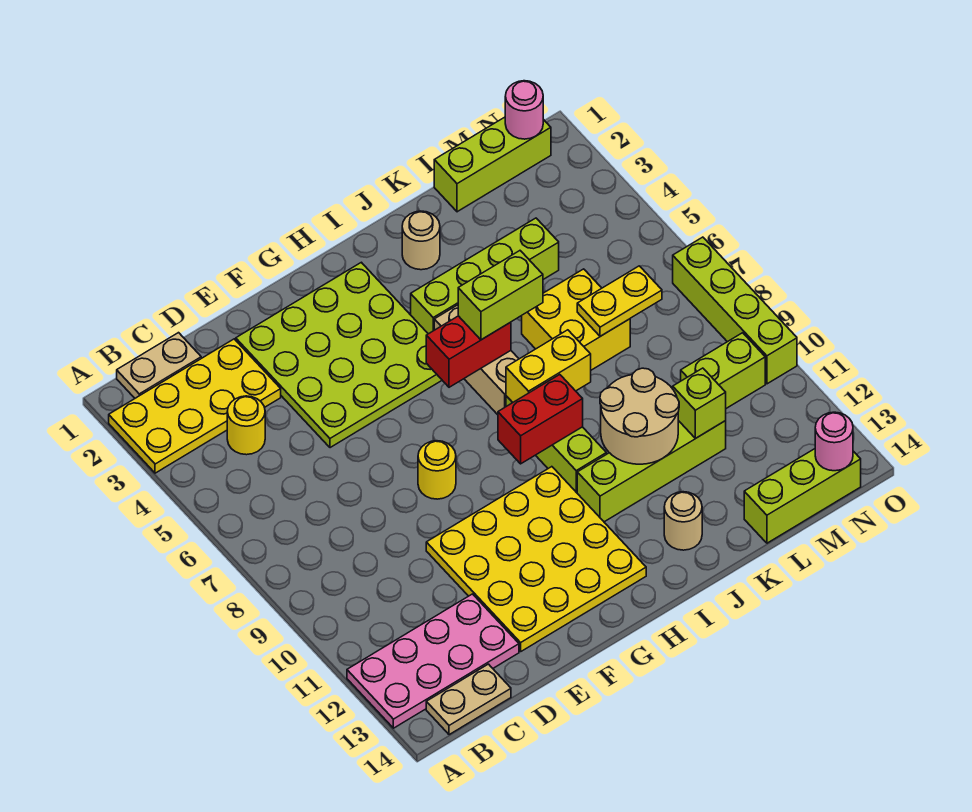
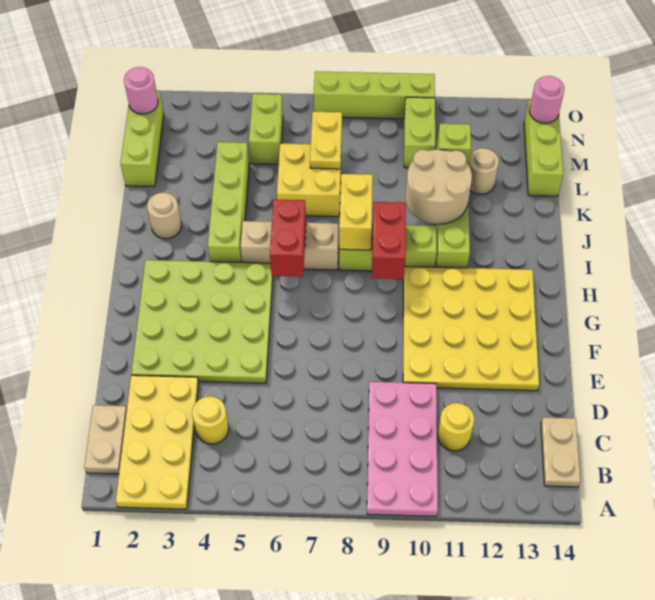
pink 2x4 plate [347,594,519,728] -> pink 2x4 plate moved to [367,382,438,516]
yellow 1x1 round brick [418,441,456,499] -> yellow 1x1 round brick moved to [438,403,474,451]
lime 1x2 brick [458,251,543,340] -> lime 1x2 brick moved to [249,94,283,164]
tan 1x1 round brick [664,492,702,550] -> tan 1x1 round brick moved to [469,148,499,194]

